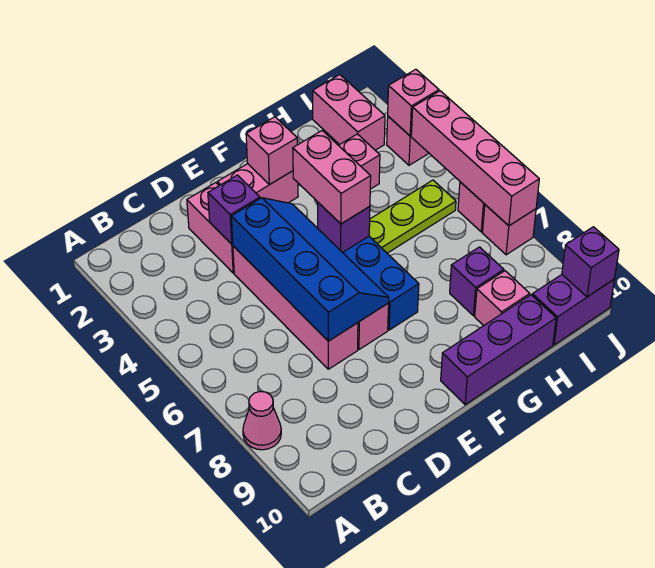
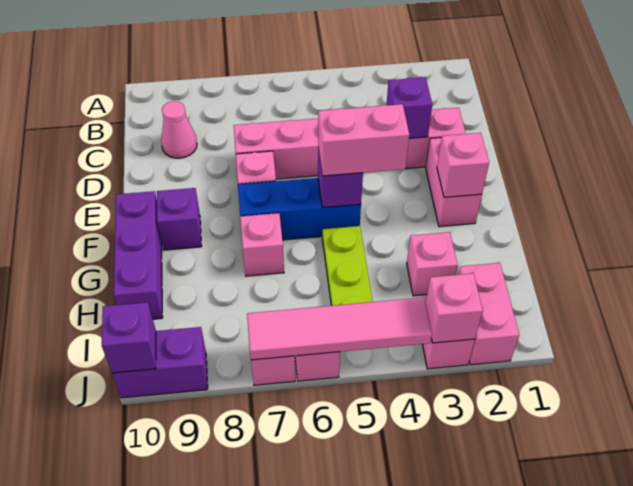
pink 1x1 cone [243,391,281,450] -> pink 1x1 cone moved to [161,101,197,158]
blue 2x4 slope [231,198,389,341] -> none
purple 1x1 brick [450,247,504,316] -> purple 1x1 brick moved to [157,188,202,250]
pink 1x1 brick [475,271,530,326] -> pink 1x1 brick moved to [240,213,284,276]
pink 1x2 brick [313,75,385,150] -> pink 1x2 brick turned to [458,263,519,365]
purple 1x2 brick [532,275,614,345] -> purple 1x2 brick turned to [112,327,208,398]
pink 1x4 brick [411,91,539,226] -> pink 1x4 tile [247,297,432,360]

